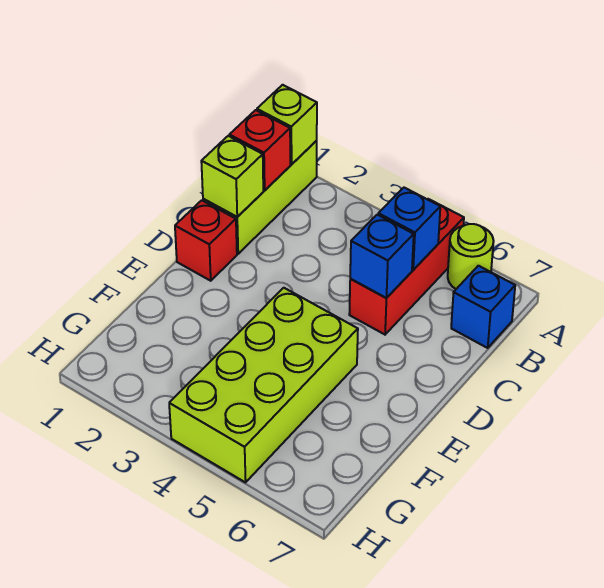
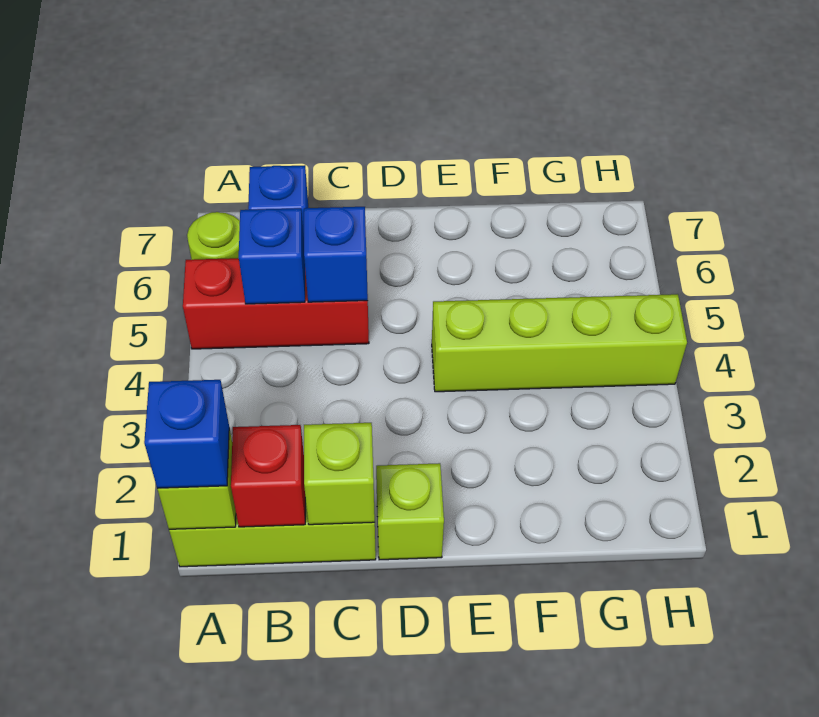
none -> blue 1x1 brick [144,380,229,488]
red 1x1 brick [175,200,237,281] -> lime 1x1 brick [376,463,444,560]
lime 2x4 brick [169,288,358,482] -> lime 1x4 brick [432,294,687,392]

